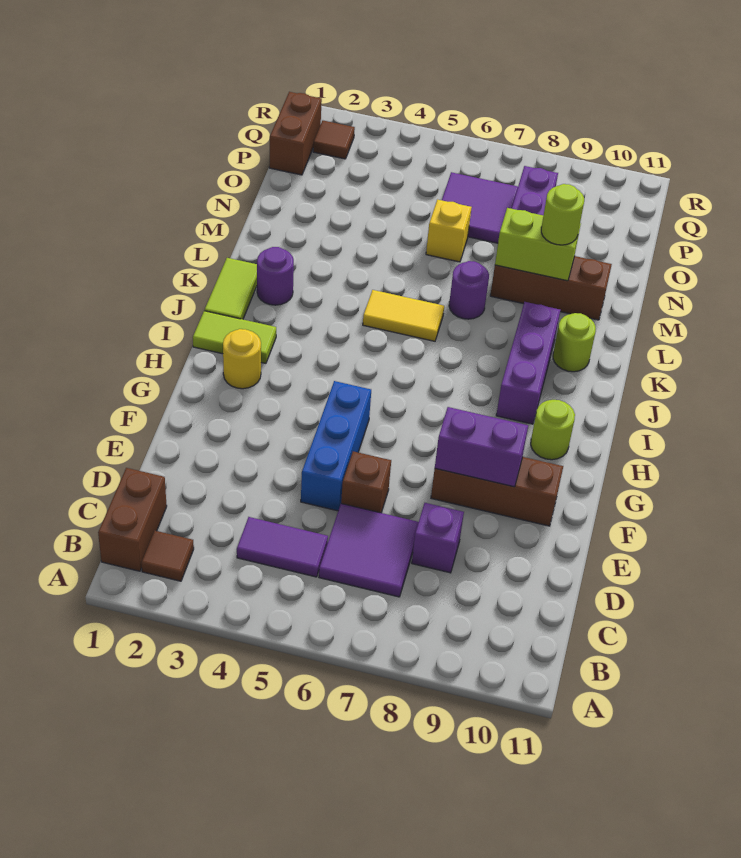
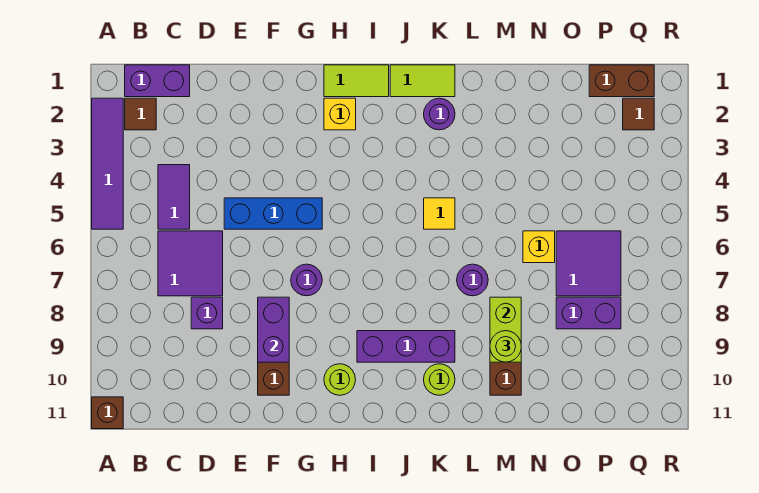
none -> purple 1x4 tile [92,98,123,229]
brown 1x2 brick [98,468,167,571] -> purple 1x2 brick [125,65,190,97]
brown 1x1 brick [341,451,391,513] -> brown 1x1 brick moved to [92,397,123,429]
none -> purple 1x1 round brick [291,264,322,296]
yellow 1x1 round brick [223,329,261,389] -> yellow 1x1 brick [324,98,356,130]
lime 1x2 tile [193,311,276,363] -> lime 1x2 tile turned to [324,65,389,97]
yellow 1x2 tile [363,290,444,341] -> yellow 1x1 tile [424,198,455,229]

